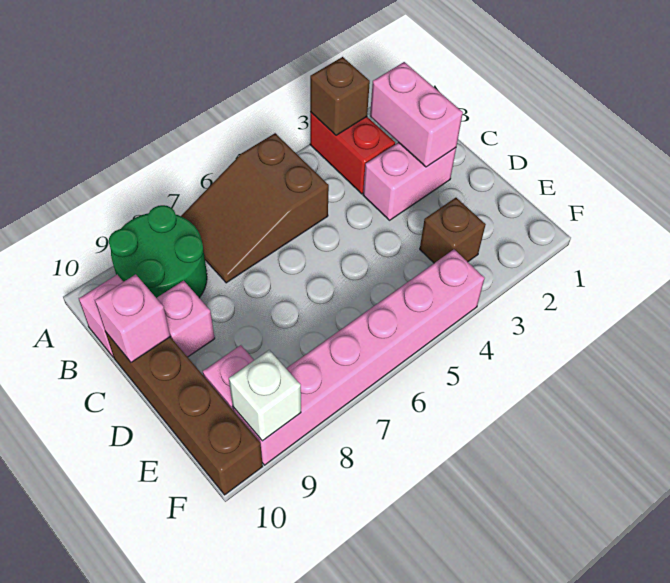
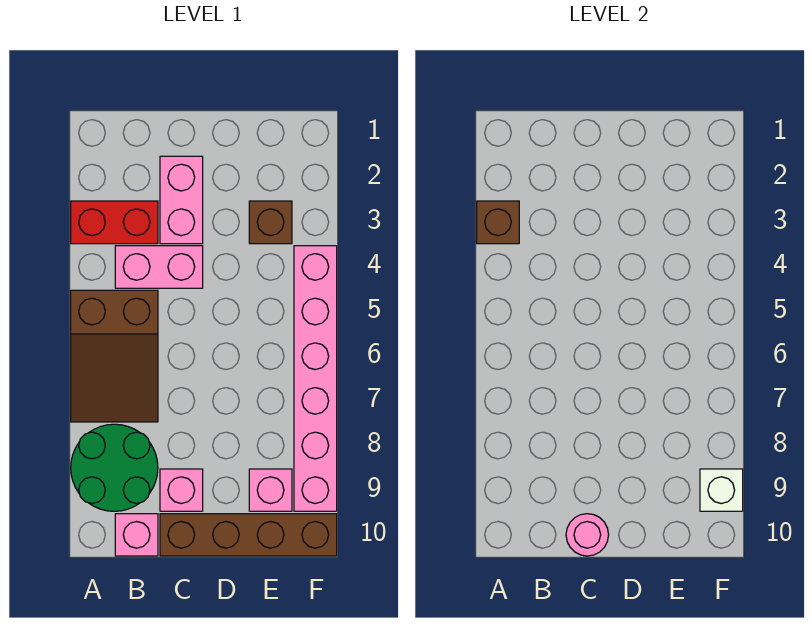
pink 1x2 brick [370,62,463,167] -> pink 1x2 brick moved to [115,246,203,288]
pink 1x1 brick [95,274,170,362] -> pink 1x1 round brick [566,514,609,556]

